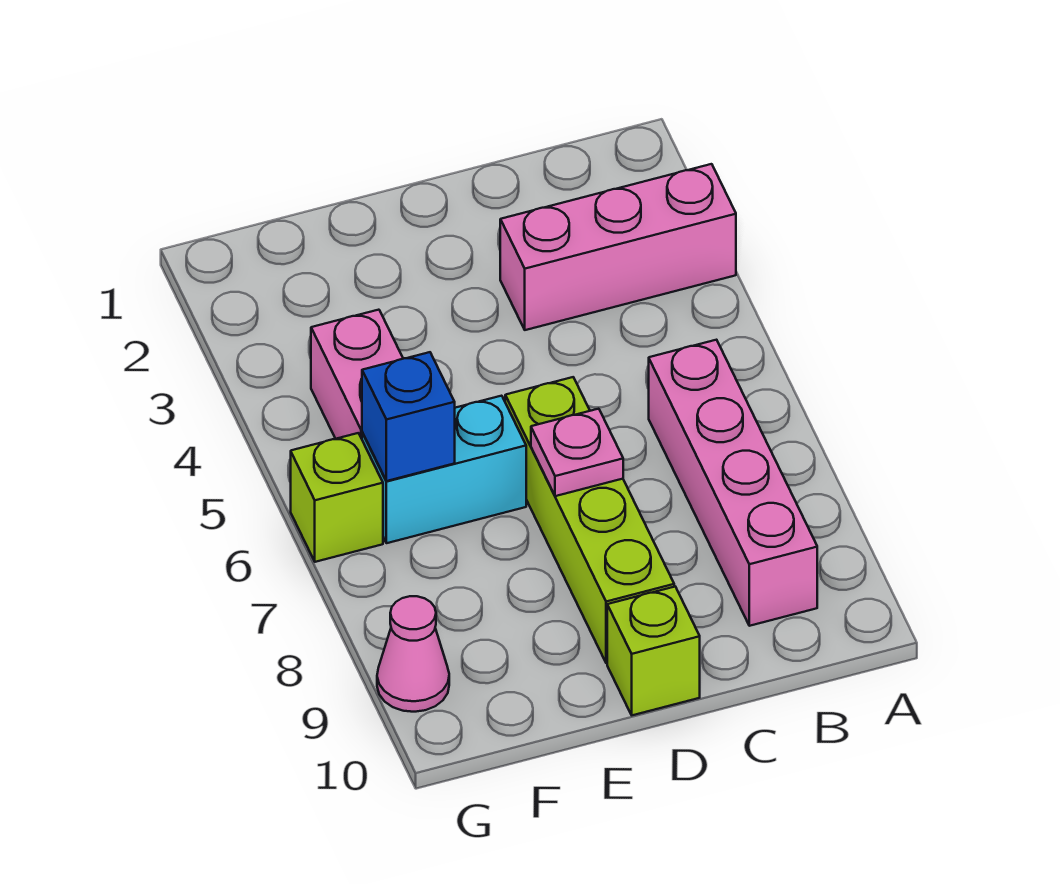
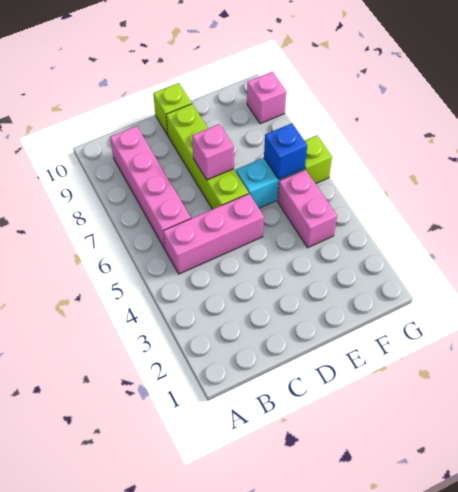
pink 1x3 brick [500,164,736,330] -> pink 1x3 brick moved to [163,194,264,274]
pink 1x1 plate [531,409,623,496] -> pink 1x1 brick [192,124,234,180]
pink 1x1 cone [377,596,449,712] -> pink 1x1 brick [247,72,286,124]

